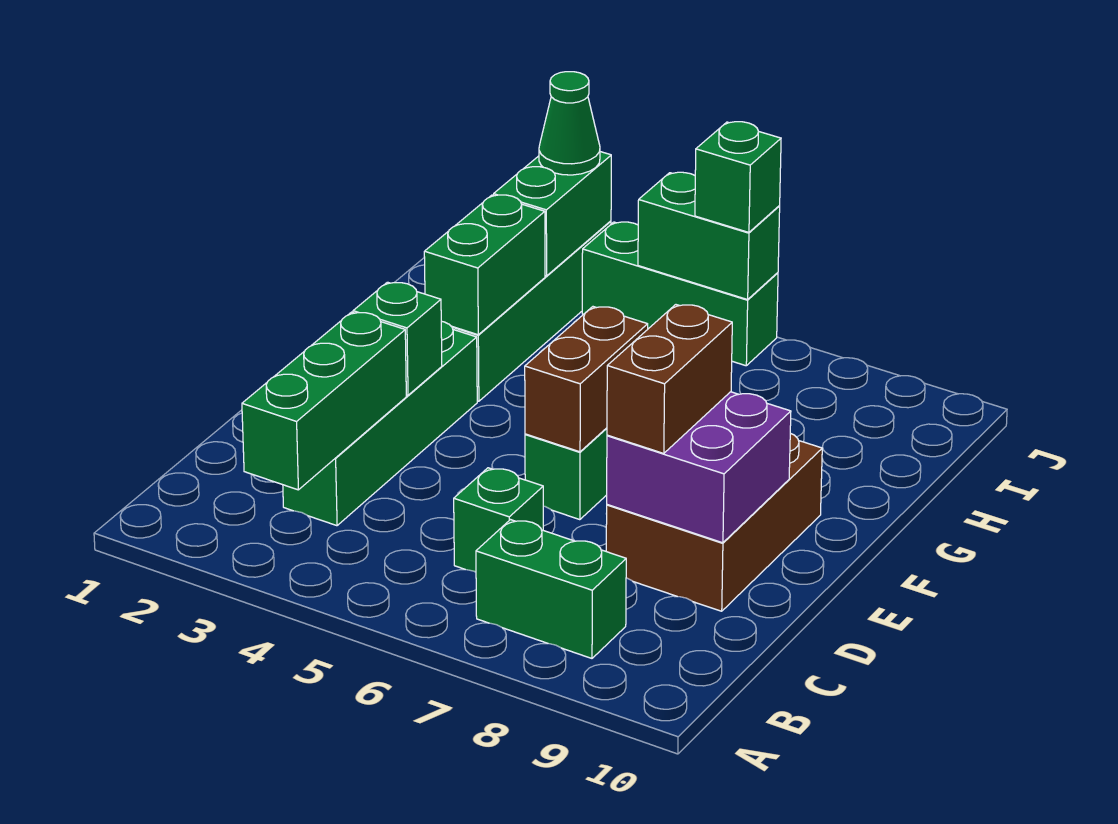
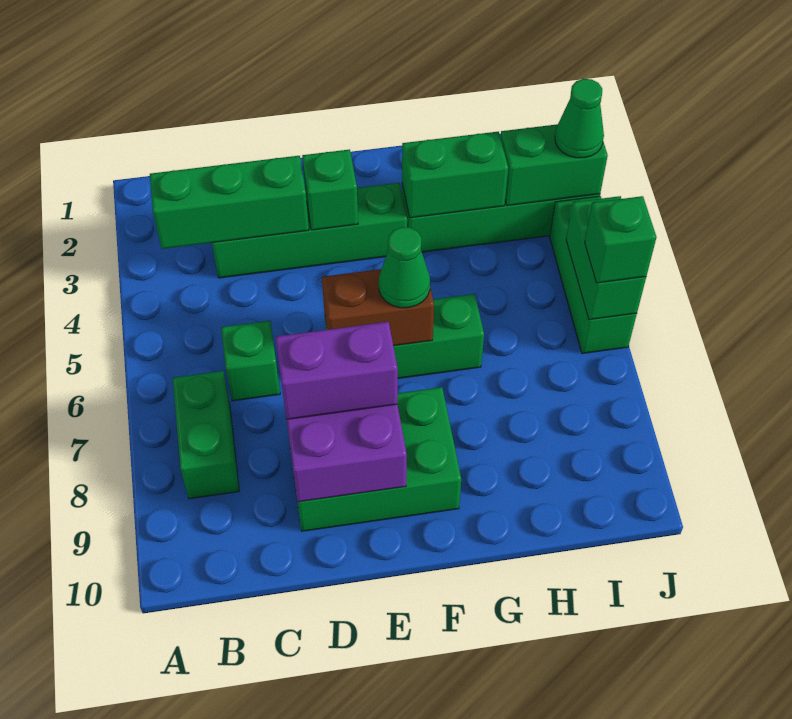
brown 2x3 brick [606,433,822,611] -> green 2x3 brick [298,387,461,531]
brown 1x2 brick [607,305,732,453] -> purple 1x2 brick [276,322,398,420]
none -> green 1x1 cone [379,227,430,308]

